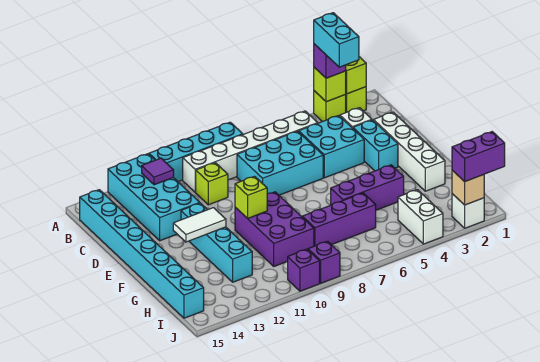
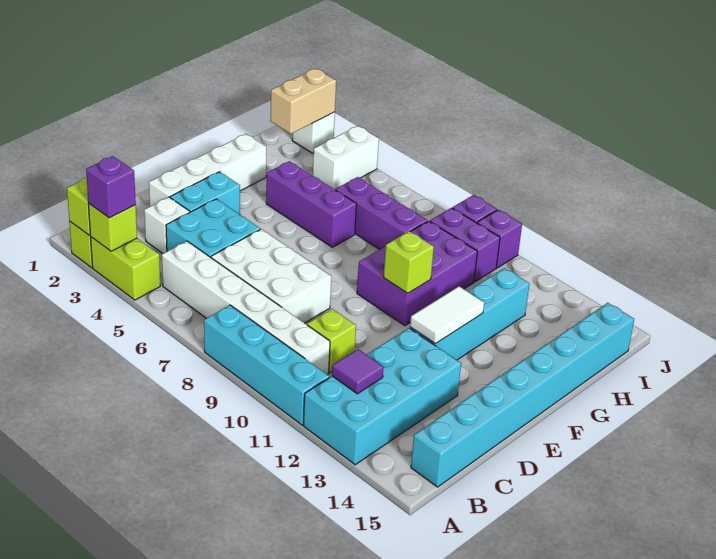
lime 1x1 brick [314,91,346,122] -> lime 1x2 brick [91,237,160,300]
cyan 1x2 brick [314,13,359,67] -> none
cyan 2x3 brick [237,131,323,195] -> white 2x3 brick [211,229,331,323]
white 1x2 tile [173,208,226,242] -> white 1x2 tile turned to [410,286,484,344]
purple 1x2 brick [452,132,505,182] -> purple 1x2 brick moved to [430,208,500,282]
tan 1x1 brick [452,171,484,205] -> tan 1x2 brick [270,69,336,134]

